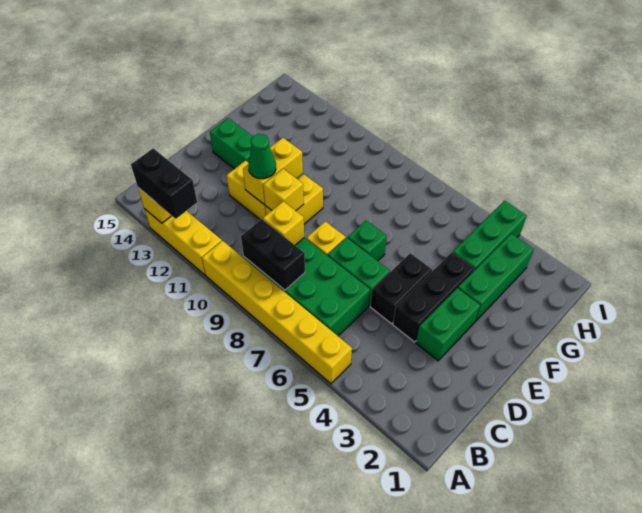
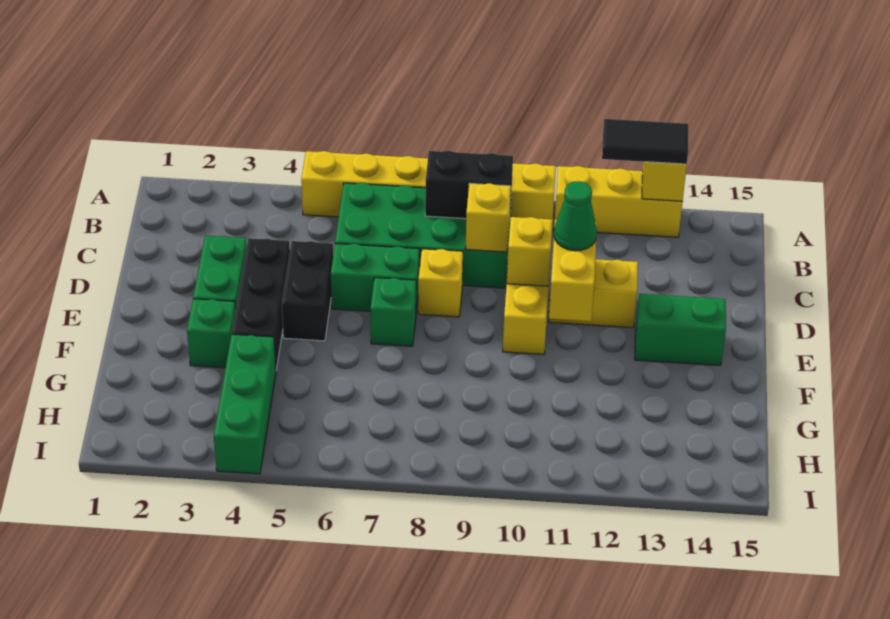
black 1x2 brick [131,148,197,219] -> black 1x2 tile [602,119,688,164]
green 1x3 brick [458,234,534,322] -> green 1x1 brick [187,299,236,368]

